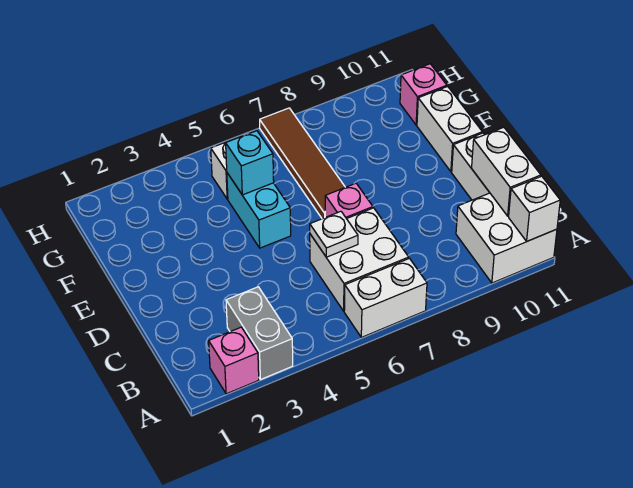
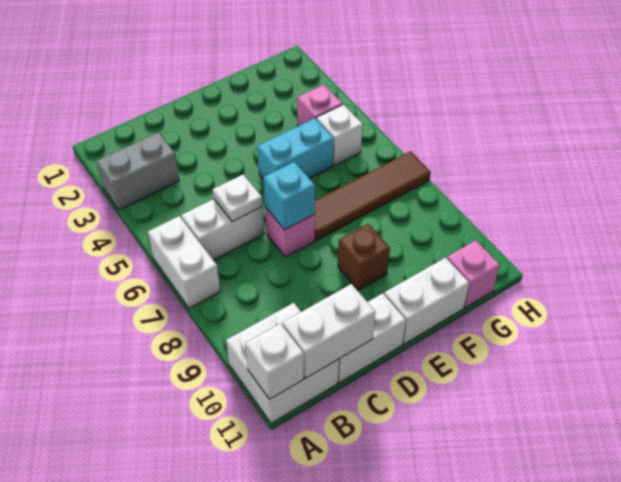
pink 1x1 brick [209,327,259,394] -> pink 1x1 brick moved to [297,85,343,126]
white 2x2 brick [310,208,409,311] -> white 1x2 brick [181,199,264,260]
none -> brown 1x1 brick [338,224,390,290]
cyan 1x1 brick [226,131,274,195] -> cyan 1x1 brick moved to [263,162,315,230]

